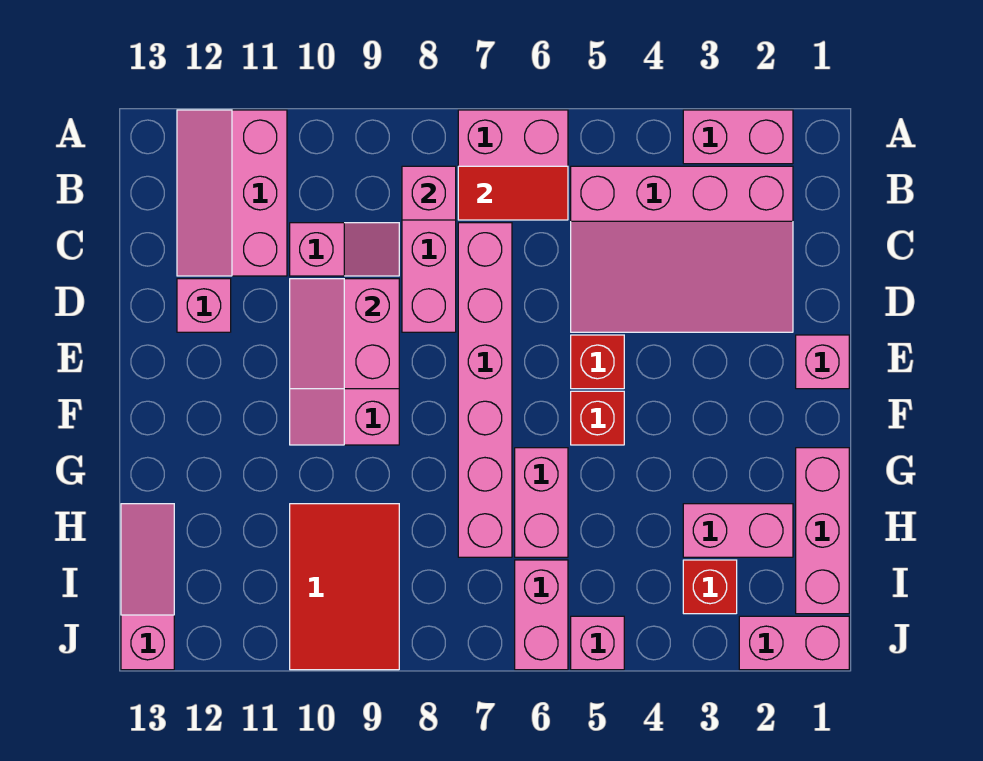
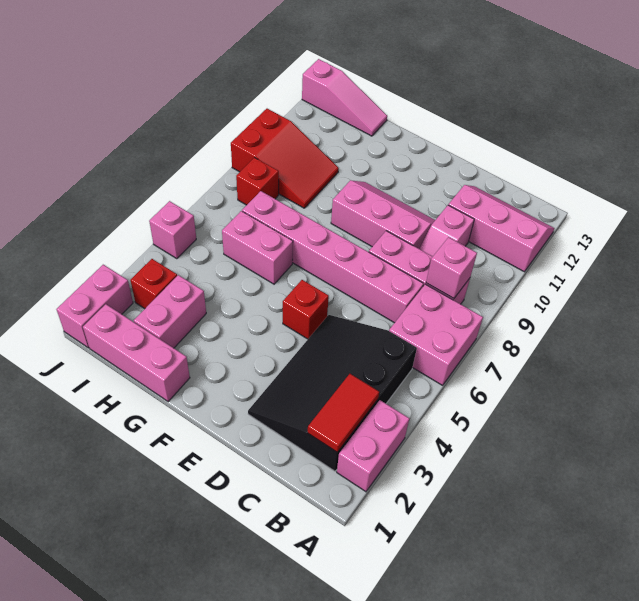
pink 3x4 slope [571,166,793,332] -> black 3x4 slope [248,315,417,471]
red 1x2 tile [458,166,568,220] -> red 1x2 tile moved to [308,374,379,452]
pink 2x2 slope [290,279,399,389] -> none
pink 1x1 brick [177,279,231,332] -> none
pink 1x1 brick [796,335,849,389] -> none
red 1x1 brick [571,391,624,445] -> red 1x1 brick moved to [236,158,279,205]
red 2x3 tile [290,504,399,670] -> red 2x3 slope [231,109,339,208]
pink 1x2 brick [515,560,568,670] -> none

